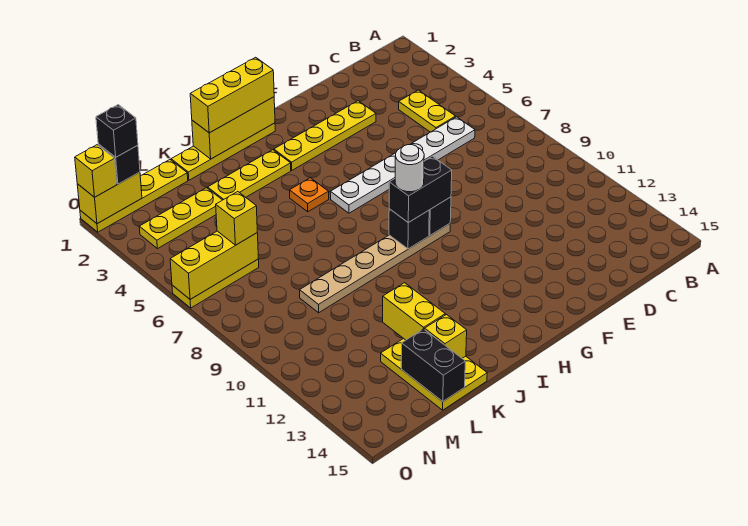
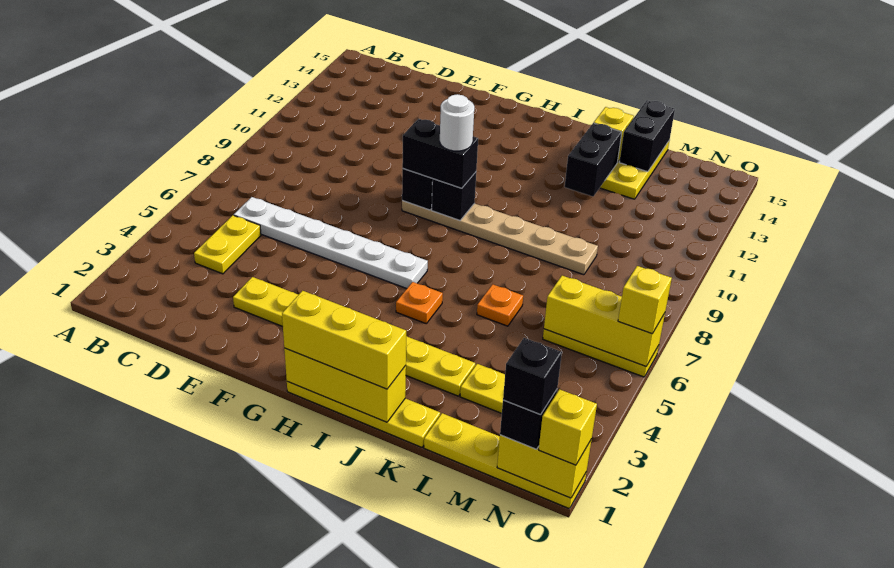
none -> orange 1x1 plate [477,284,523,326]
yellow 1x2 brick [383,283,445,340] -> black 1x2 brick [565,123,622,196]
yellow 1x1 brick [216,192,257,245] -> yellow 1x1 brick moved to [618,266,672,334]

